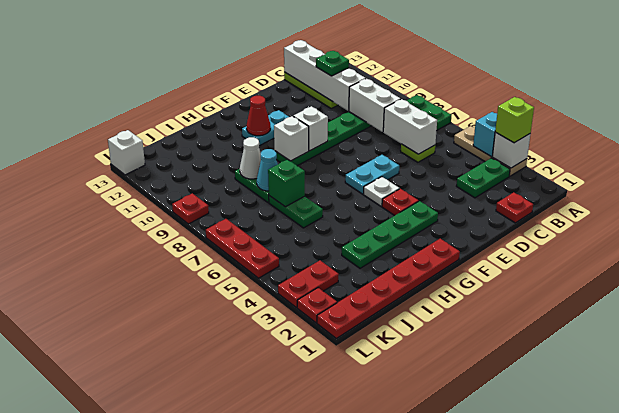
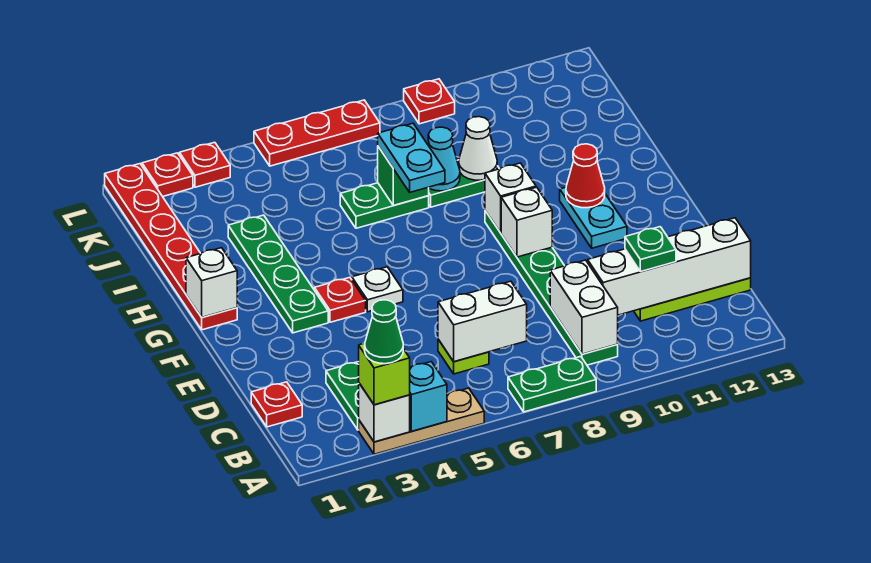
none -> green 1x1 cone [365,300,403,364]
white 1x2 brick [349,79,400,132] -> white 1x2 brick turned to [550,260,618,354]
cyan 1x2 plate [345,155,399,194] -> cyan 1x2 plate moved to [378,123,445,192]
red 1x2 plate [278,261,339,308] -> red 1x1 plate [179,142,230,187]
white 1x1 brick [108,130,145,175] -> white 1x1 brick moved to [186,248,237,317]

